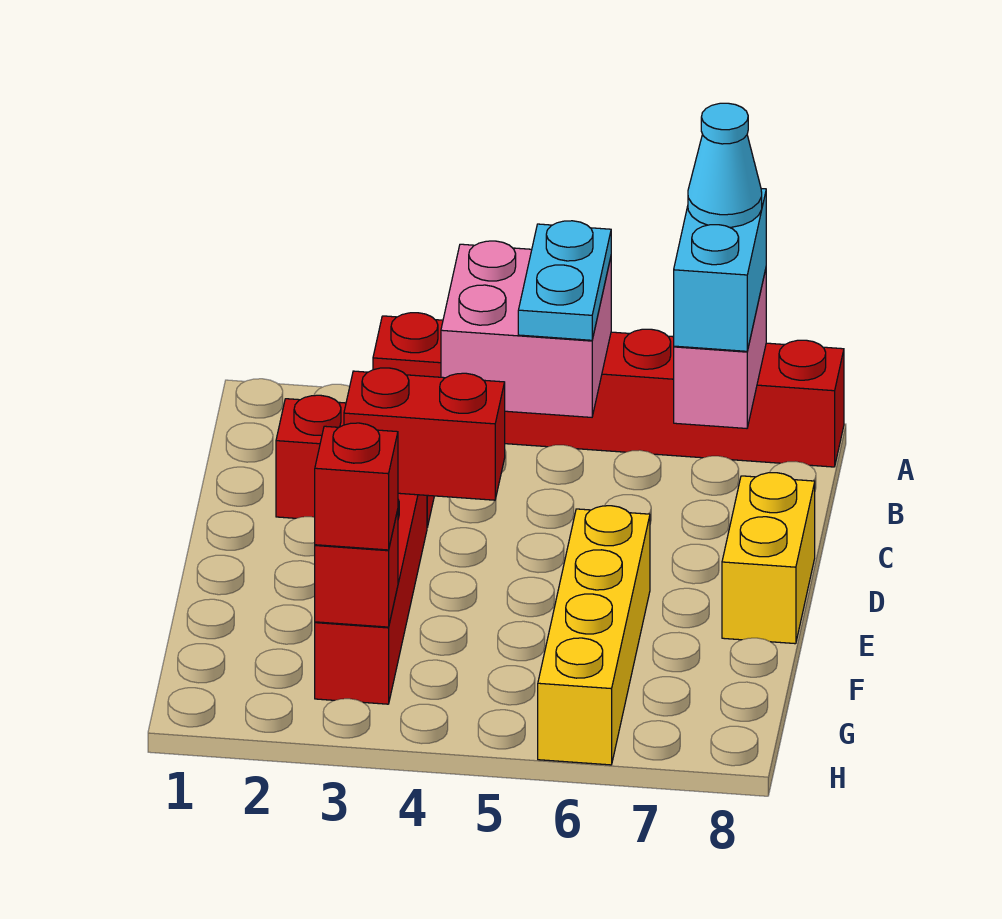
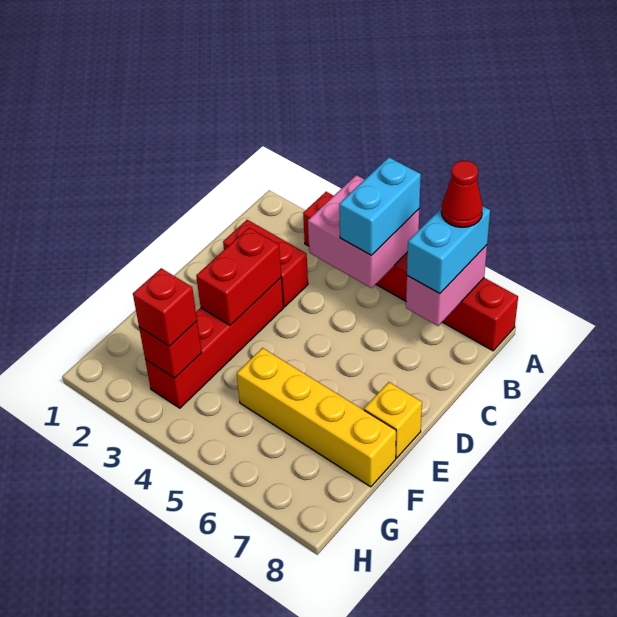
cyan 1x2 plate [518,221,611,340] -> cyan 1x2 brick [339,157,421,255]
cyan 1x1 cone [688,103,762,227] -> red 1x1 cone [441,161,483,227]
red 1x2 brick [344,368,505,500] -> red 1x2 brick turned to [196,228,281,325]
yellow 1x2 brick [722,473,815,644] -> yellow 1x1 brick [364,382,422,458]
yellow 1x4 brick [538,506,650,765] -> yellow 1x4 brick turned to [237,348,396,487]

